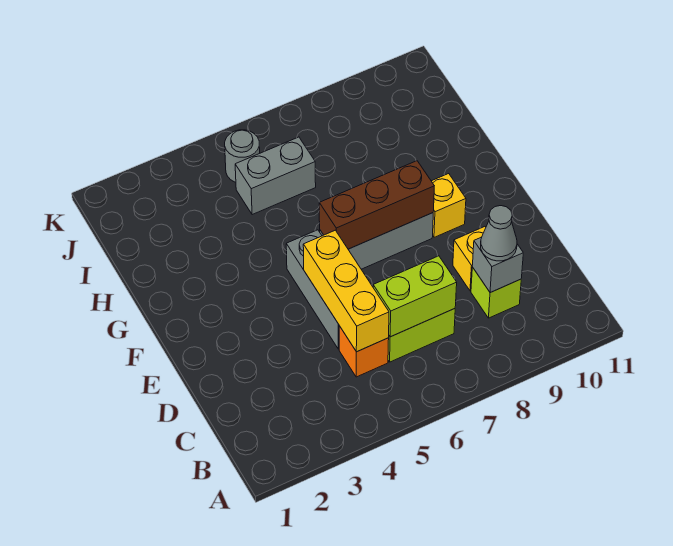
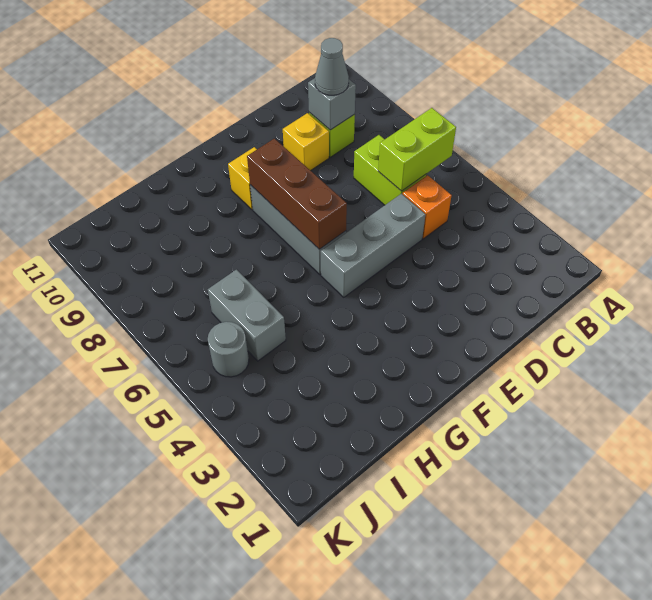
yellow 1x3 brick [303,230,389,352] -> none
lime 1x2 brick [373,256,457,337] -> lime 1x2 brick turned to [378,108,456,191]

